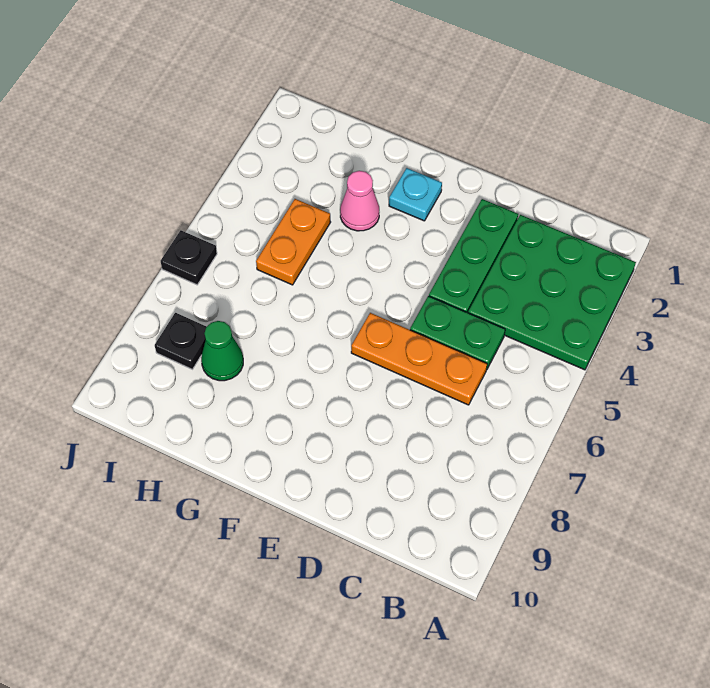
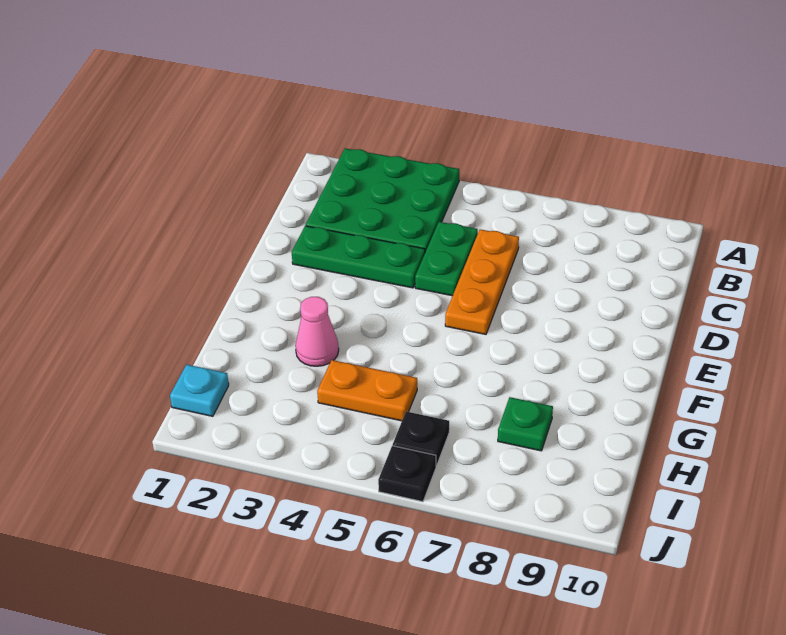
cyan 1x1 plate [389,168,442,221] -> cyan 1x1 plate moved to [170,365,229,416]
green 1x1 cone [201,321,243,381] -> green 1x1 plate [498,397,553,451]
black 1x1 plate [155,313,207,369] -> black 1x1 plate moved to [393,411,449,466]

